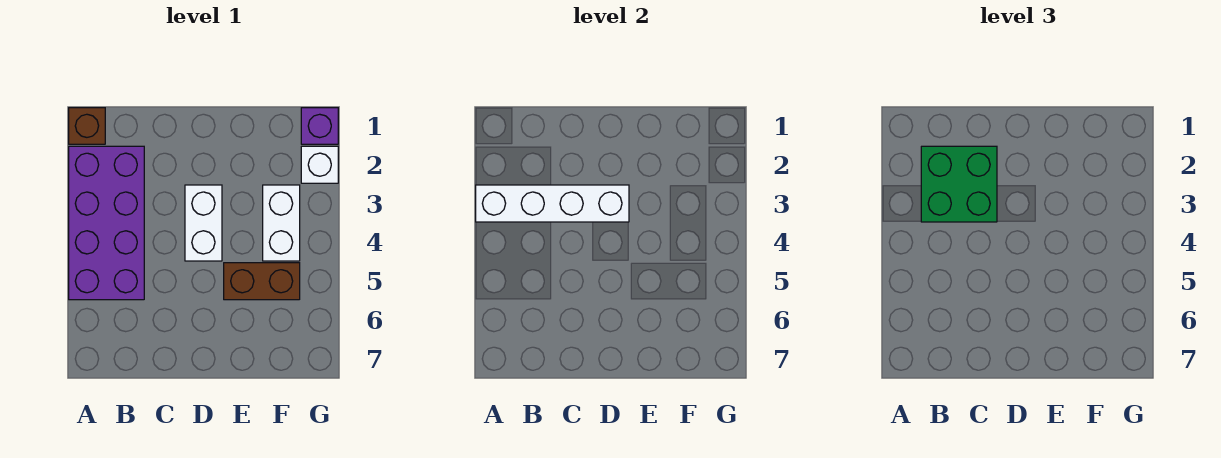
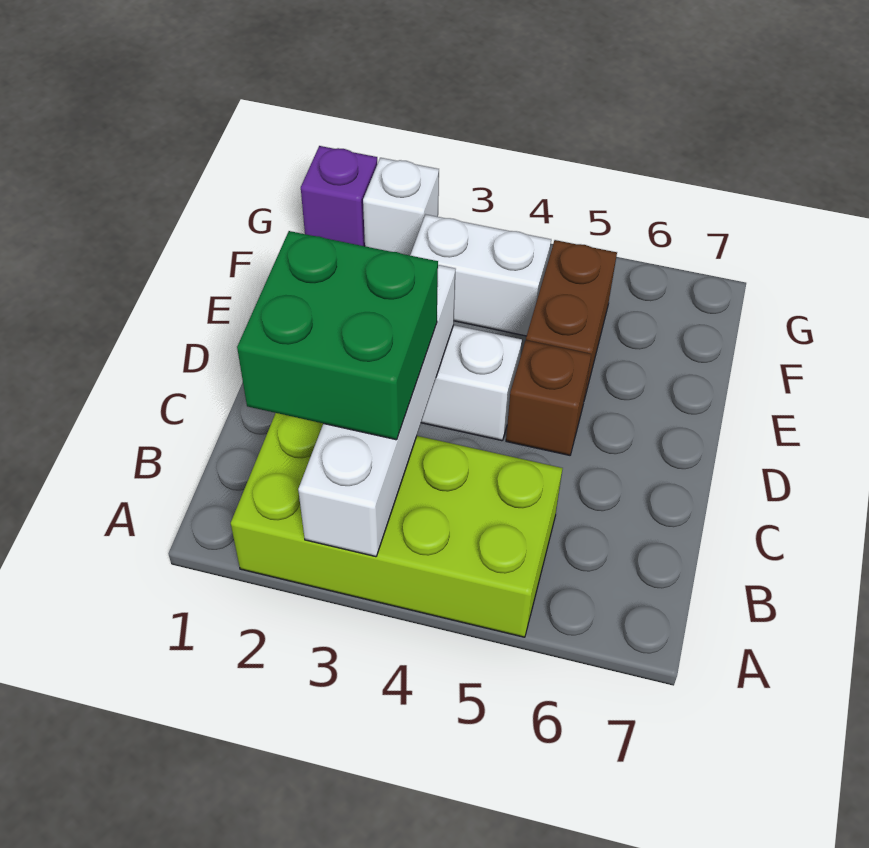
brown 1x1 brick [69,108,105,144] -> brown 1x1 brick moved to [506,340,591,455]
purple 2x4 brick [69,146,144,300] -> lime 2x4 brick [231,413,563,637]

